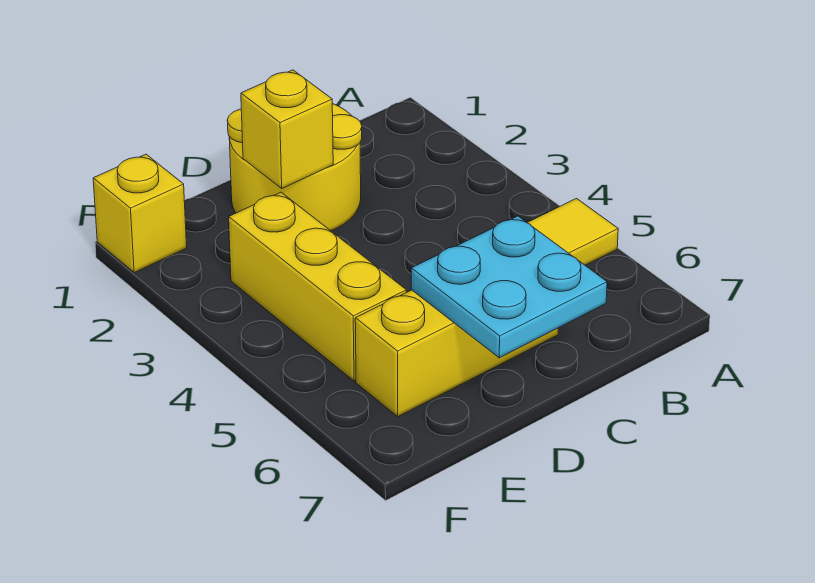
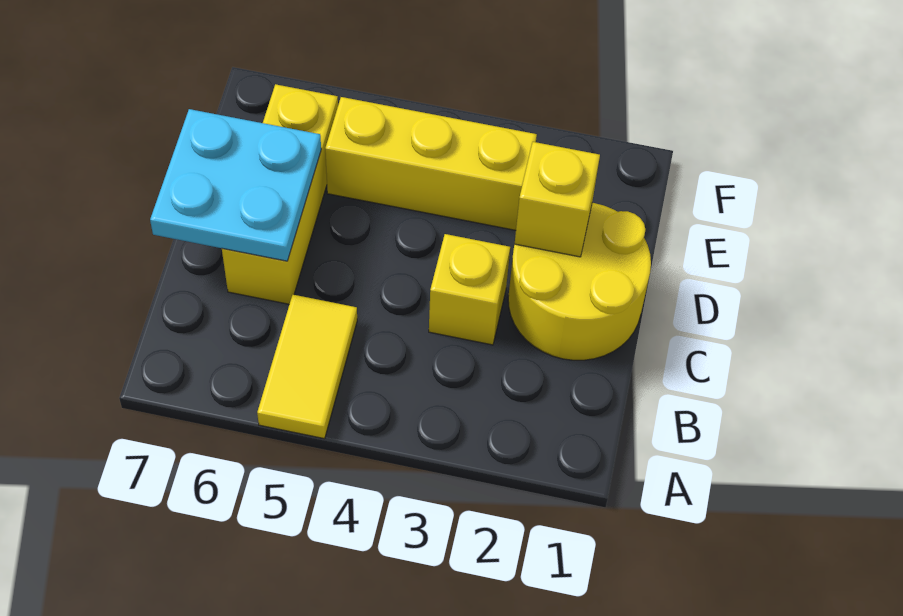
yellow 1x1 brick [93,154,187,273] -> yellow 1x1 brick moved to [429,234,510,345]

